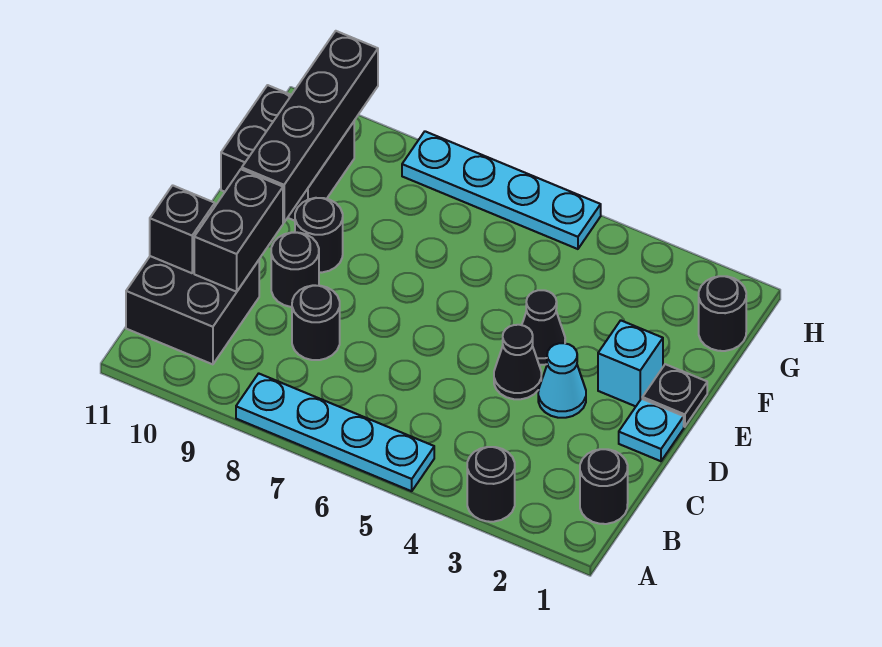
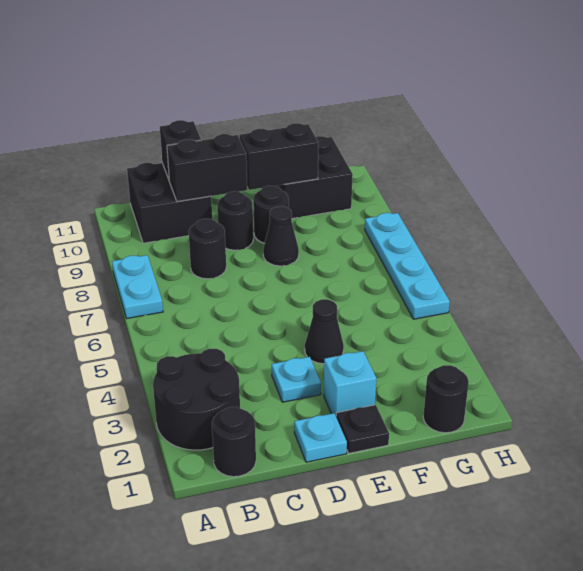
black 1x1 round brick [467,447,515,522] -> black 2x2 round brick [153,349,240,450]
cyan 1x4 plate [236,373,434,491] -> cyan 1x2 plate [112,255,163,319]
cyan 1x1 cone [538,343,586,418] -> cyan 1x1 plate [272,357,321,402]
black 1x1 cone [494,325,541,399] -> black 1x1 cone moved to [263,206,299,266]
black 1x4 brick [242,31,378,222] -> black 1x2 brick [239,123,318,190]

